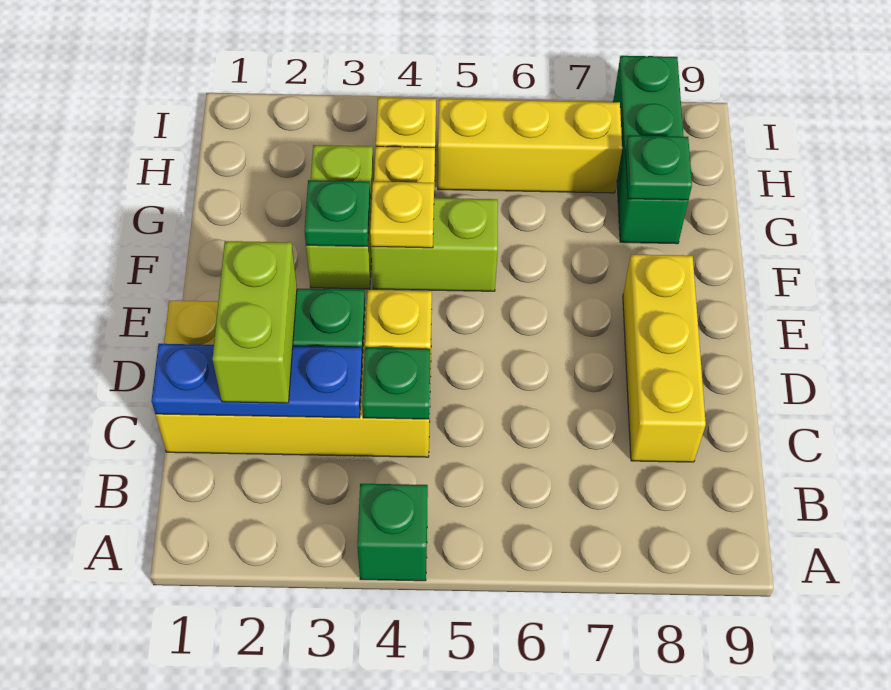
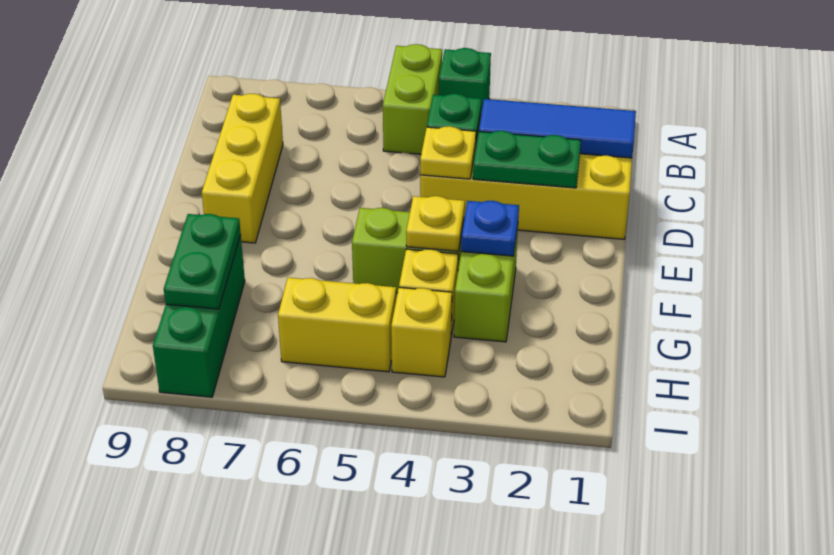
blue 1x3 plate [151,344,362,418] -> blue 1x3 tile [479,99,636,158]
lime 1x2 brick [213,241,297,403] -> lime 1x2 brick moved to [383,44,442,154]
green 1x1 plate [304,180,370,246] -> blue 1x1 plate [461,201,519,256]
green 1x1 plate [625,136,692,200] -> green 1x2 plate [164,214,241,309]
yellow 1x3 brick [438,99,622,193] -> yellow 1x2 brick [278,278,396,372]

